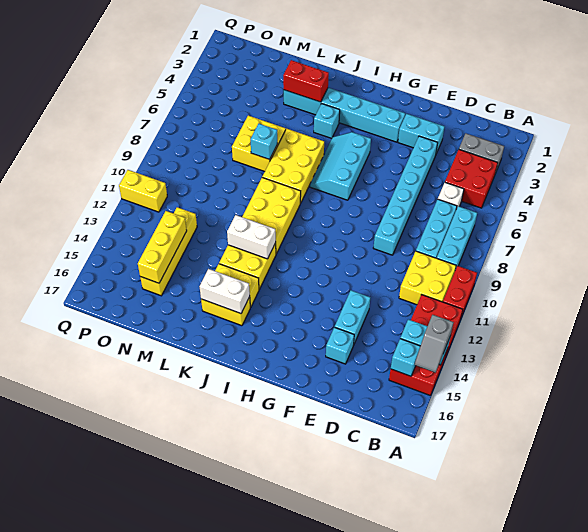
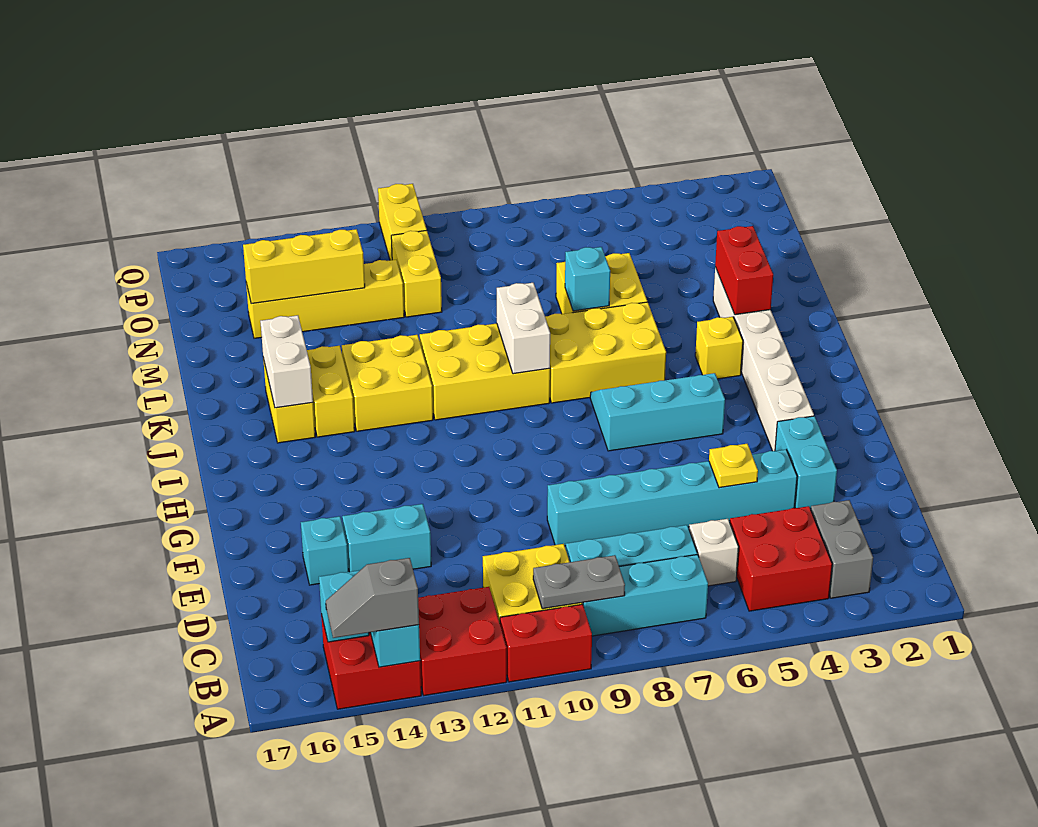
none -> grey 1x2 plate [533,555,625,609]
none -> yellow 1x1 plate [709,444,758,488]
cyan 1x6 brick [284,88,405,142] -> white 1x6 brick [713,267,814,451]
cyan 1x1 brick [314,104,340,139] -> yellow 1x1 brick [695,317,743,379]
white 1x2 brick [227,215,276,259] -> white 1x2 brick moved to [497,283,550,374]
none -> yellow 1x2 brick [391,230,442,317]

